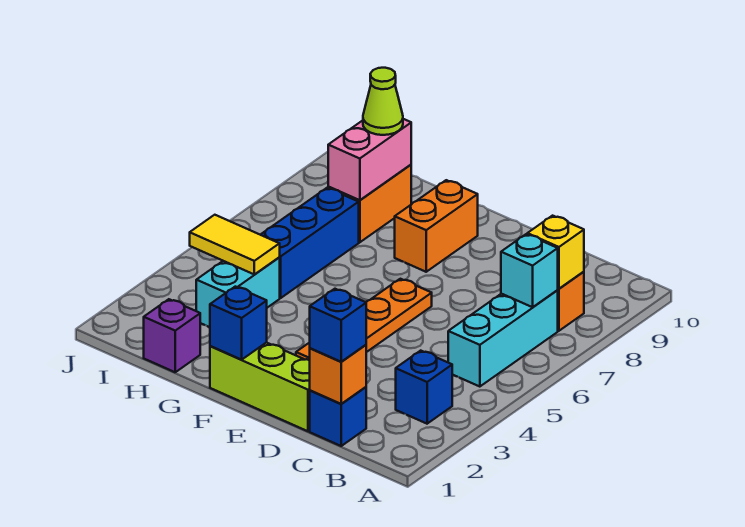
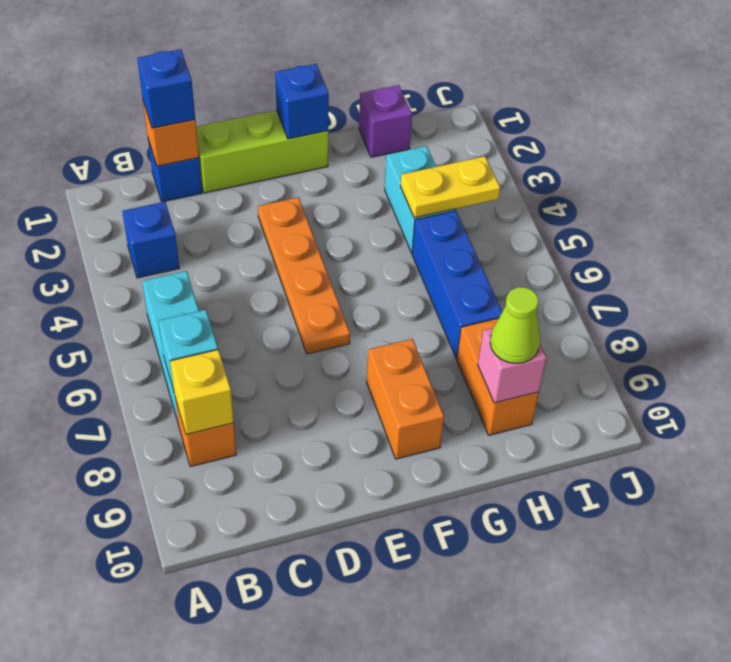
yellow 1x2 tile [190,215,280,275] -> yellow 1x2 plate [400,156,500,218]
pink 1x2 brick [328,119,411,200] -> pink 1x1 brick [478,328,546,403]

